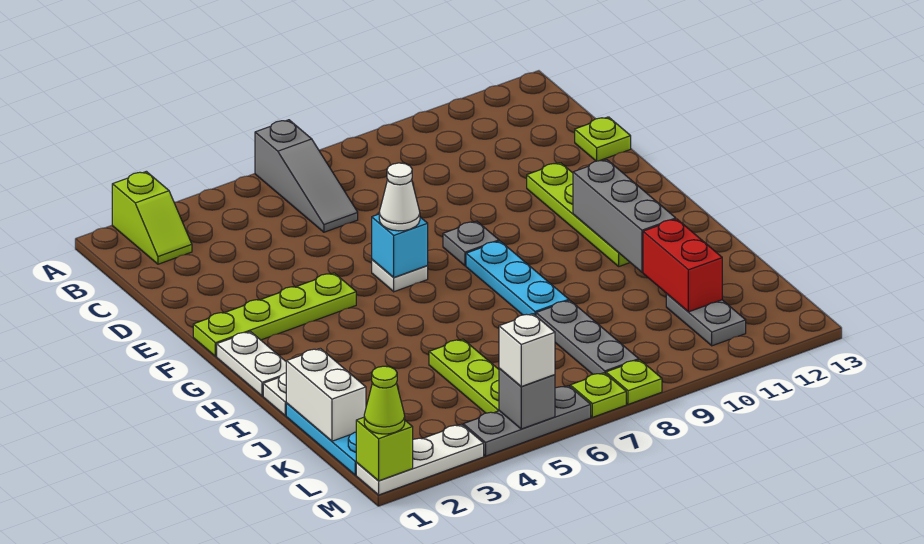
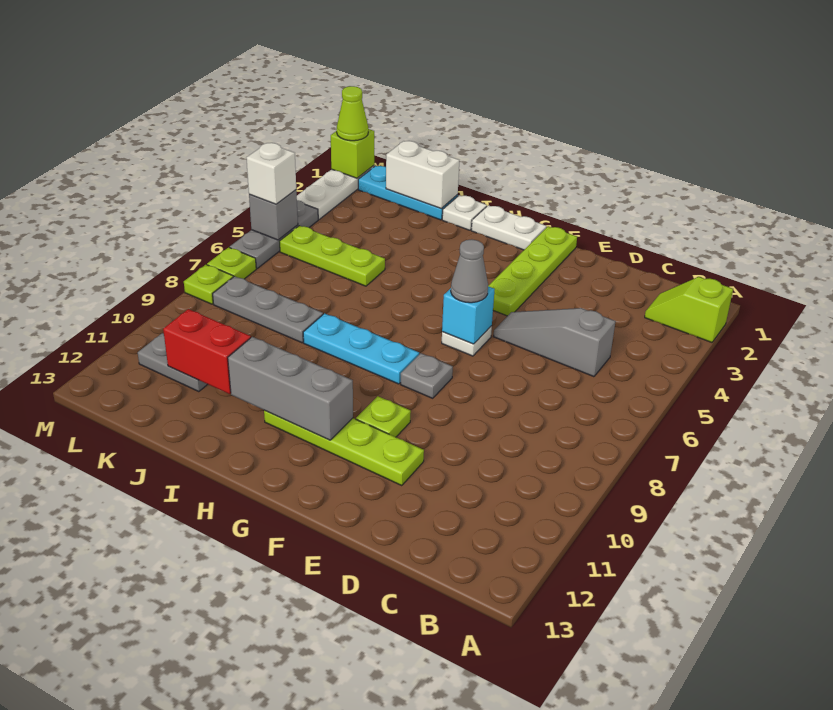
grey 1x3 slope [255,120,358,232] -> grey 1x3 slope moved to [493,308,616,377]
lime 1x1 plate [575,117,631,161] -> lime 1x1 plate moved to [356,396,411,437]
white 1x1 cone [379,163,420,231] -> grey 1x1 cone [451,239,488,303]

